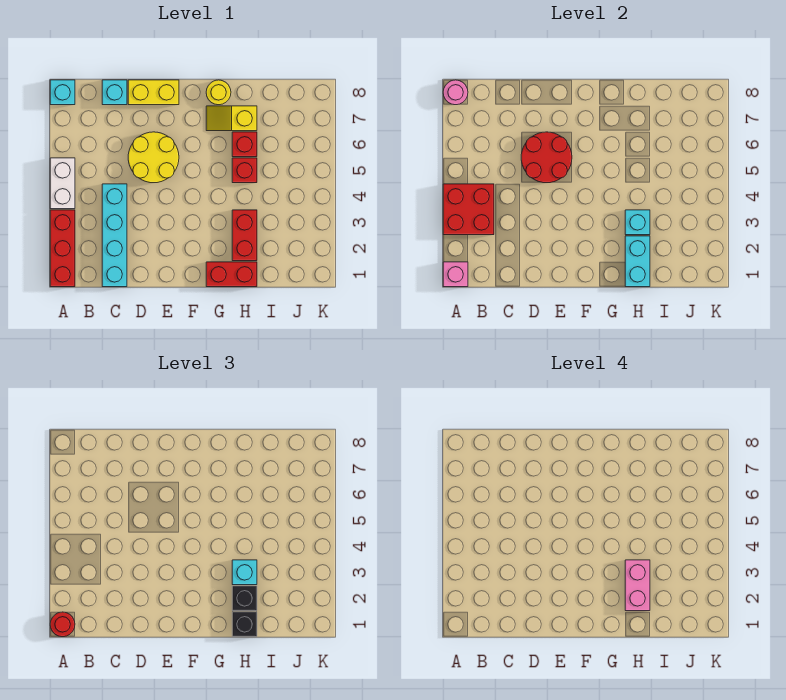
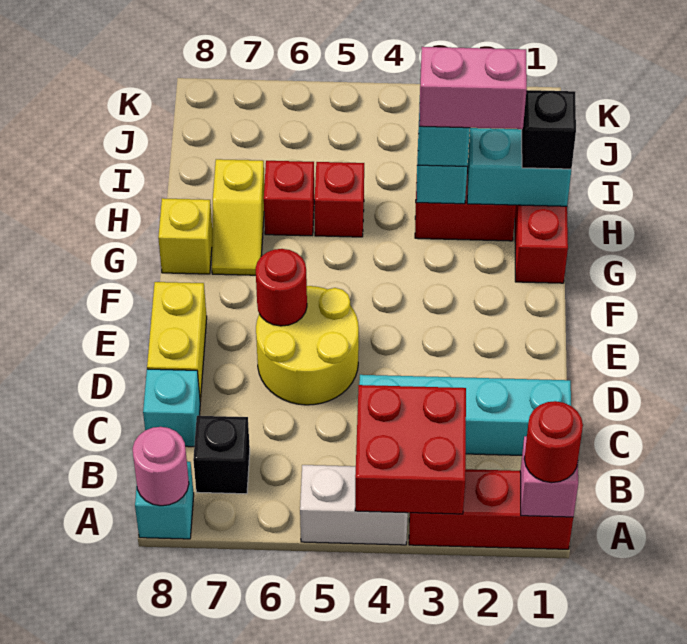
red 2x2 round brick [521,132,572,183] -> red 1x1 round brick [256,249,307,326]
yellow 1x1 round brick [206,80,231,105] -> yellow 1x1 brick [158,198,212,274]
black 1x1 brick [232,586,257,611] -> black 1x1 brick moved to [193,416,250,494]

